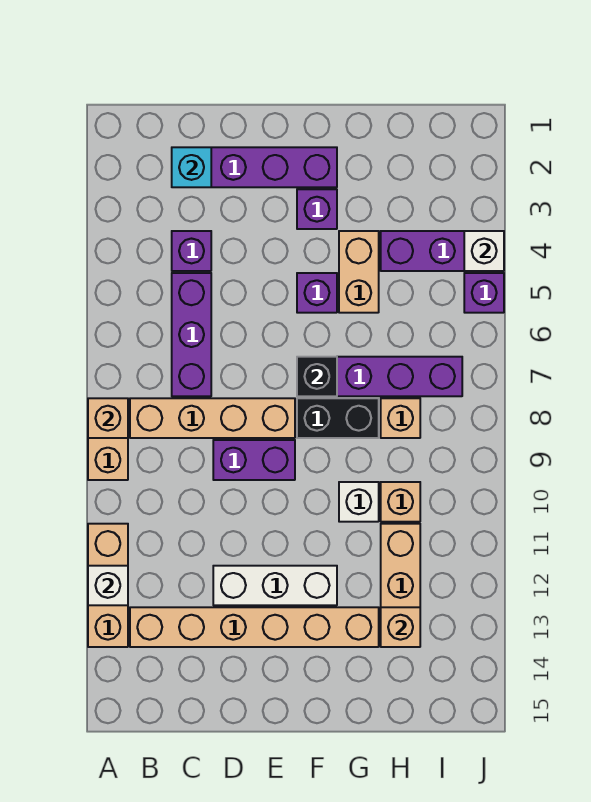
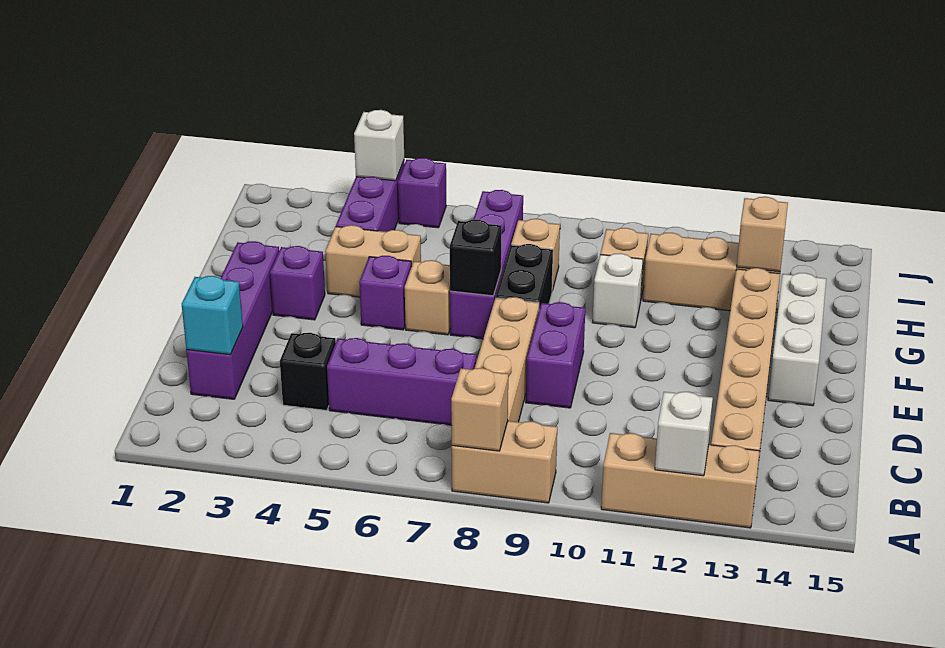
purple 1x1 brick [172,231,211,271] -> black 1x1 brick [280,333,336,410]
white 1x3 brick [213,566,337,605] -> white 1x3 brick moved to [768,273,826,406]
none -> tan 1x1 brick [405,260,450,335]

